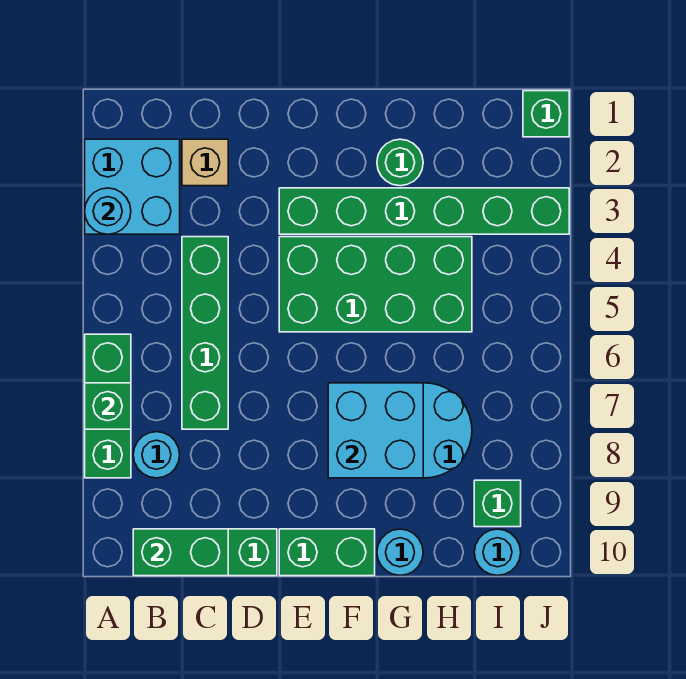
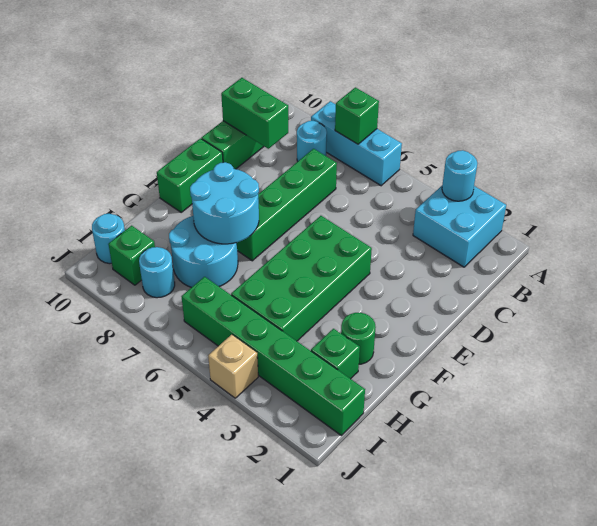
green 1x3 brick [85,334,131,478] -> cyan 1x3 brick [311,101,402,186]
green 1x2 brick [133,529,228,576] -> green 1x2 brick turned to [221,78,288,149]
tan 1x1 brick [182,139,228,186] -> tan 1x1 brick moved to [208,335,258,398]
green 1x4 brick [182,237,228,429] -> green 1x4 brick turned to [237,149,337,261]
green 1x6 brick [279,188,569,234] -> green 1x6 brick turned to [181,277,365,435]
cyan 2x2 brick [328,383,423,478] -> cyan 2x2 round brick [190,162,259,244]
cyan 1x1 round brick [377,529,423,575] -> cyan 1x1 round brick moved to [139,247,175,298]
green 1x1 brick [523,91,569,137] -> green 1x1 brick moved to [311,329,360,379]

